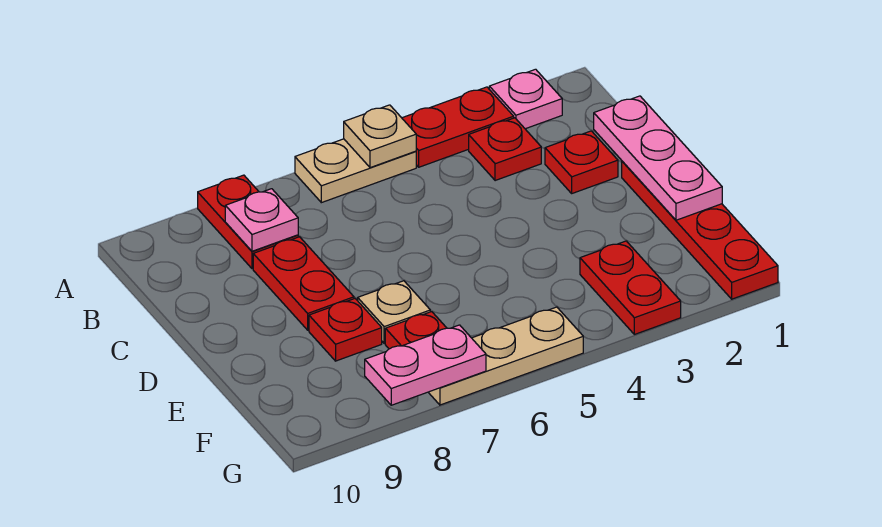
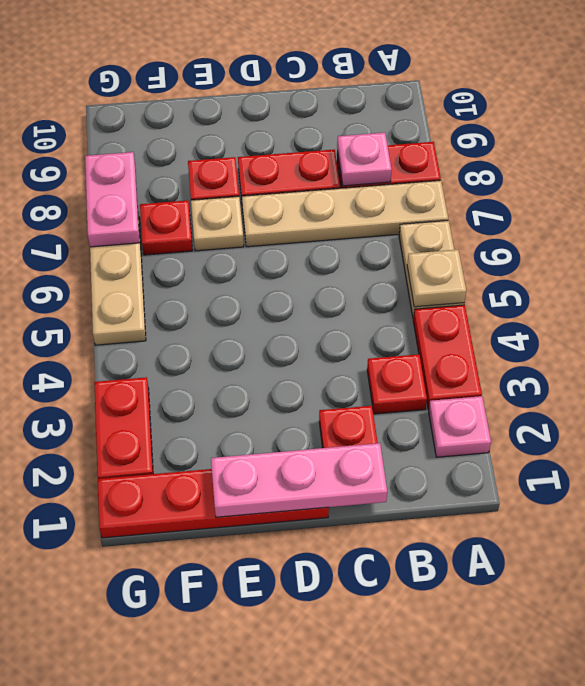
none -> tan 1x4 plate [242,180,448,247]
red 1x2 plate [580,241,681,334] -> red 1x2 plate turned to [94,377,153,479]

